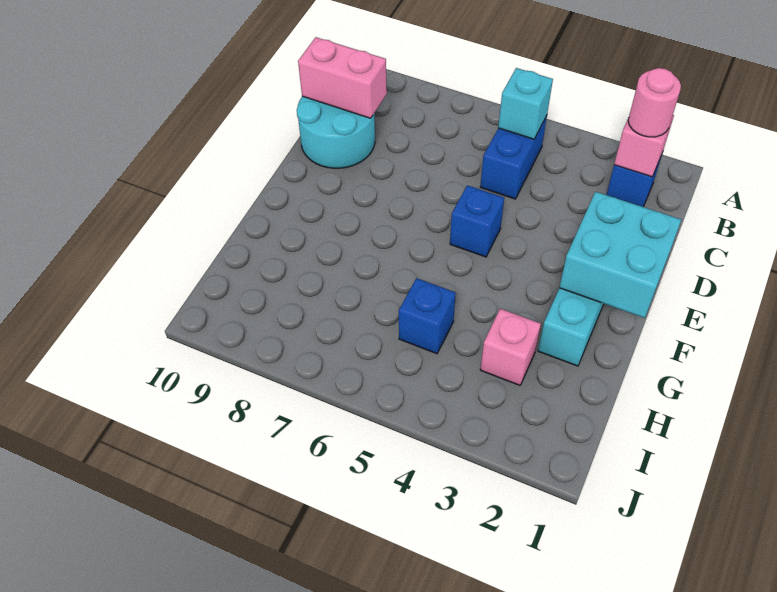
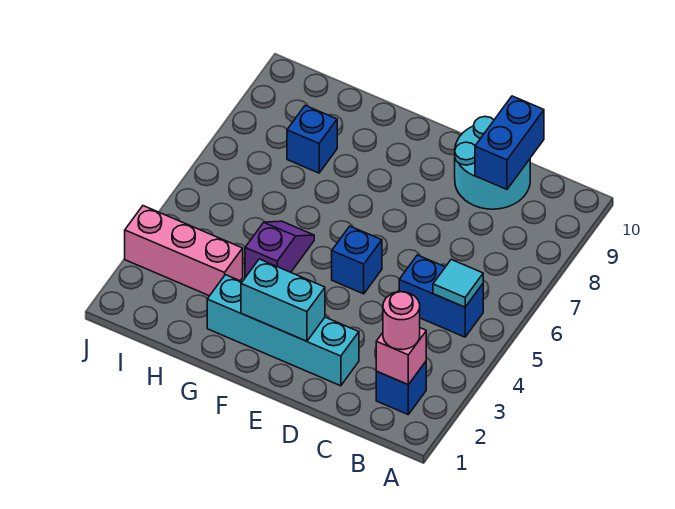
cyan 1x1 brick [498,68,553,139] -> cyan 1x1 tile [433,260,483,307]
pink 1x2 brick [298,37,387,118] -> blue 1x2 brick [475,96,544,189]
cyan 2x2 brick [559,192,681,318] -> cyan 1x2 brick [241,259,325,341]
none -> purple 1x2 slope [245,221,314,277]
pink 1x1 brick [480,309,541,385] -> pink 1x3 brick [125,206,243,296]
blue 1x1 brick [399,278,456,354] -> blue 1x1 brick moved to [287,105,337,173]

